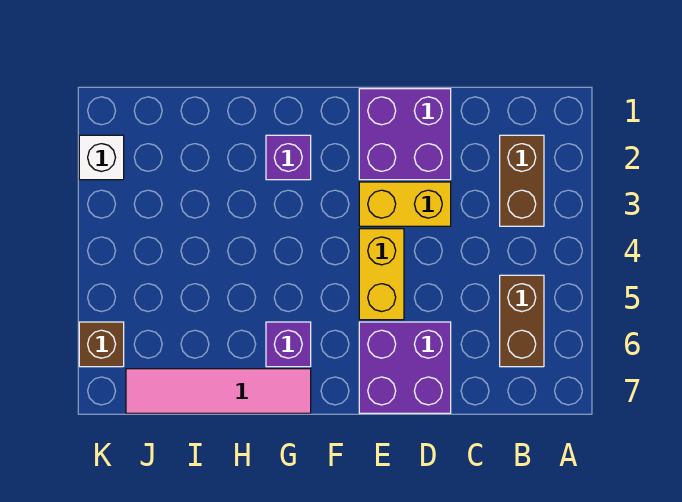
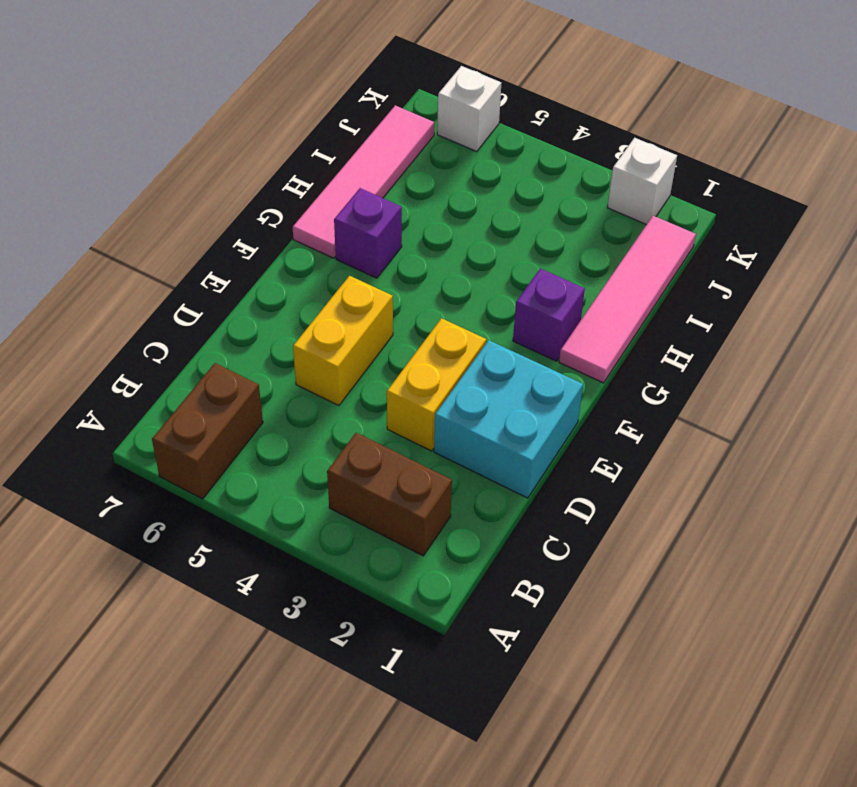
brown 1x2 brick [500,275,544,367] -> brown 1x2 brick turned to [152,363,263,499]
purple 2x2 brick [359,89,451,180] -> cyan 2x2 brick [434,340,583,498]
purple 2x2 brick [359,322,451,413] -> none
yellow 1x2 brick [359,229,404,320] -> yellow 1x2 brick turned to [293,276,393,405]
none -> pink 1x4 tile [559,216,696,383]
brown 1x1 brick [79,322,124,367] -> white 1x1 brick [437,66,501,152]

